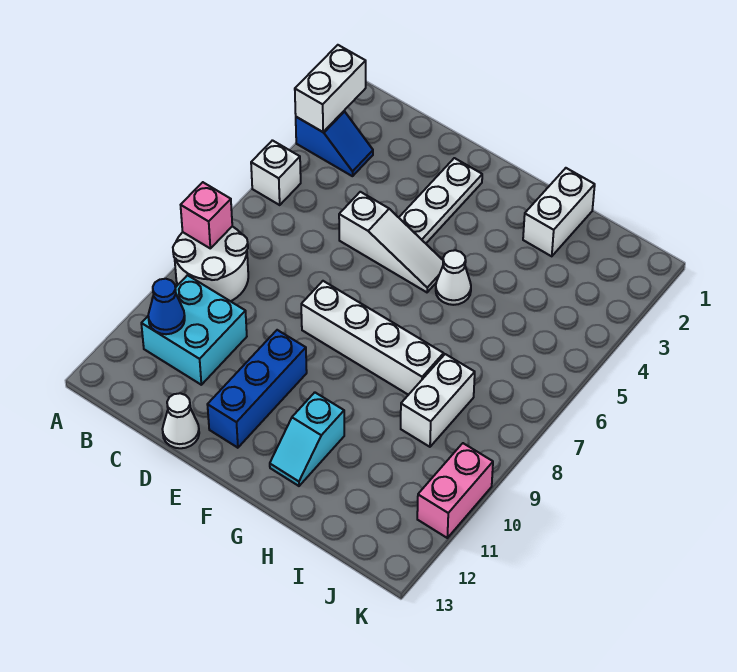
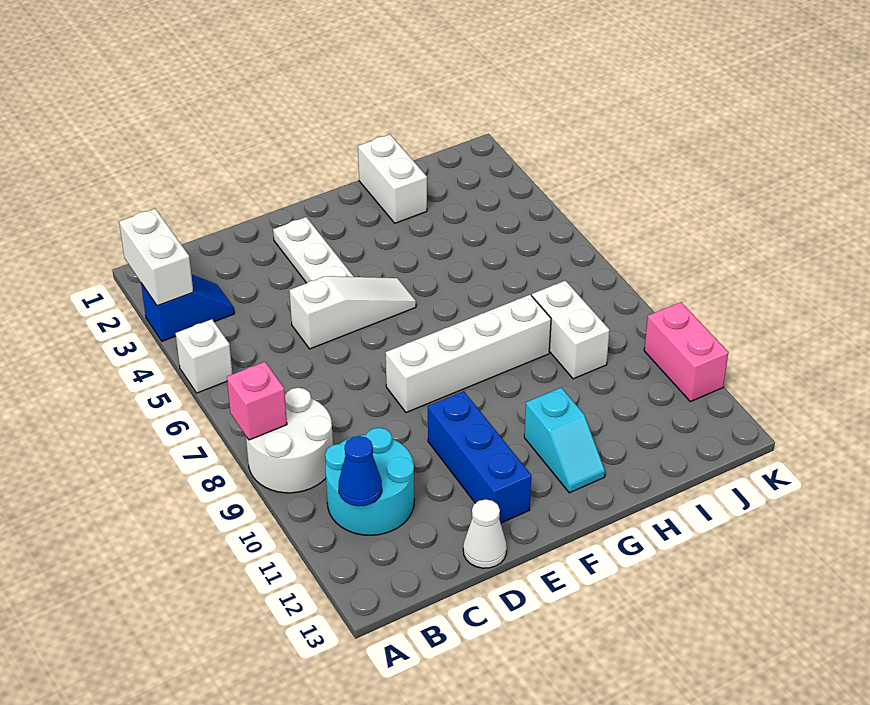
cyan 2x2 brick [141,275,247,385] -> cyan 2x2 round brick [325,428,414,535]
white 1x1 cone [436,250,471,305] -> none

